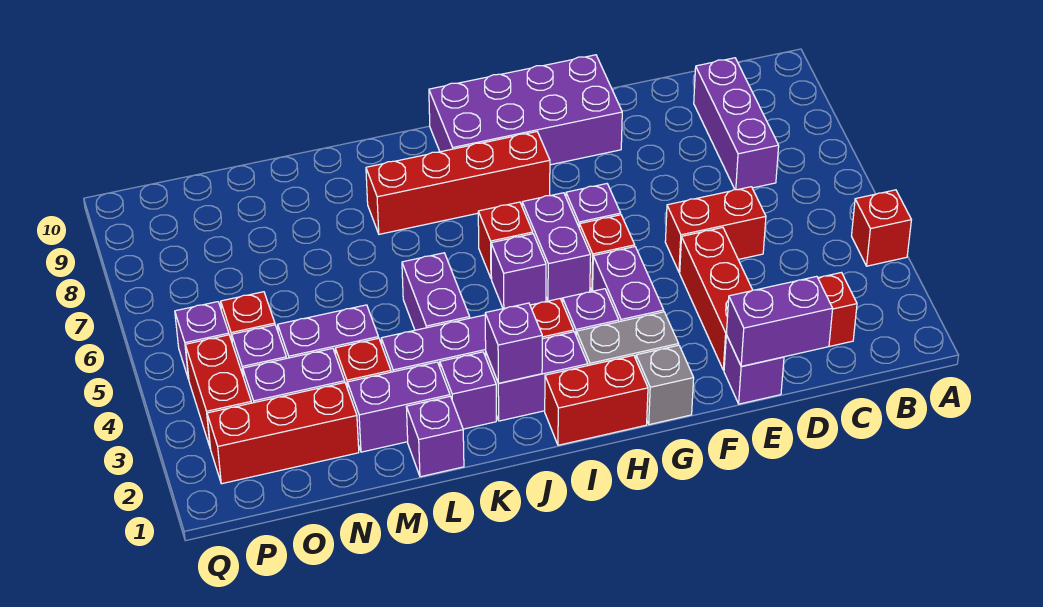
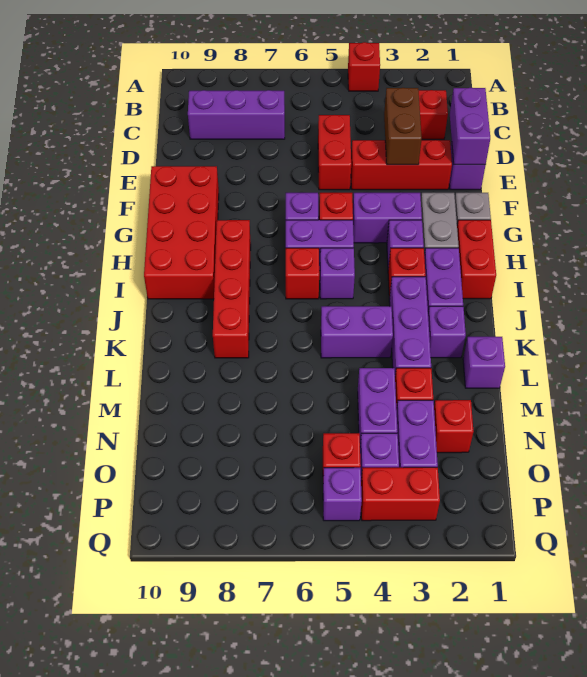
none -> brown 1x2 brick [384,88,422,165]
purple 2x4 brick [429,55,622,165] -> red 2x4 brick [144,166,219,299]
purple 1x1 brick [485,303,542,383] -> none
purple 1x2 brick [347,362,450,452] -> none
red 1x3 brick [207,383,359,484] -> red 1x1 brick [434,400,474,453]

